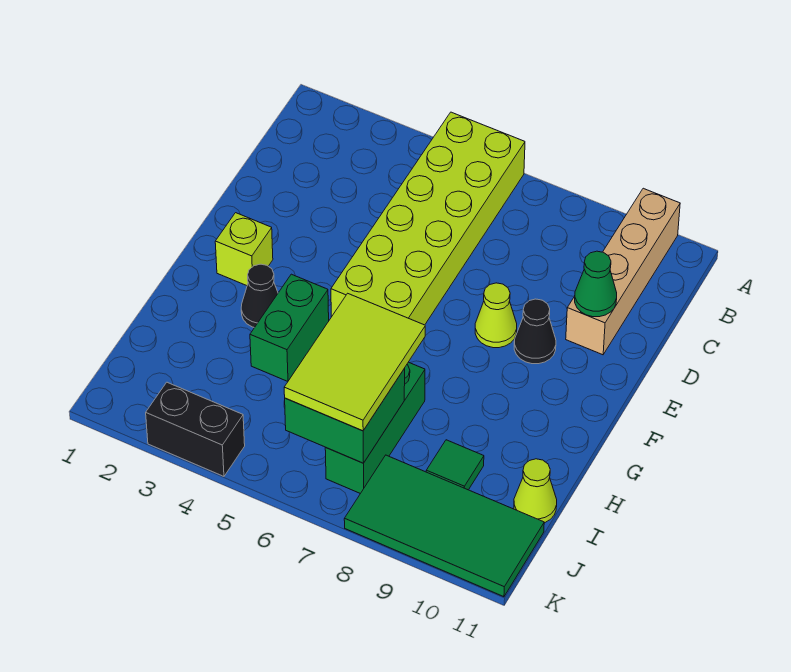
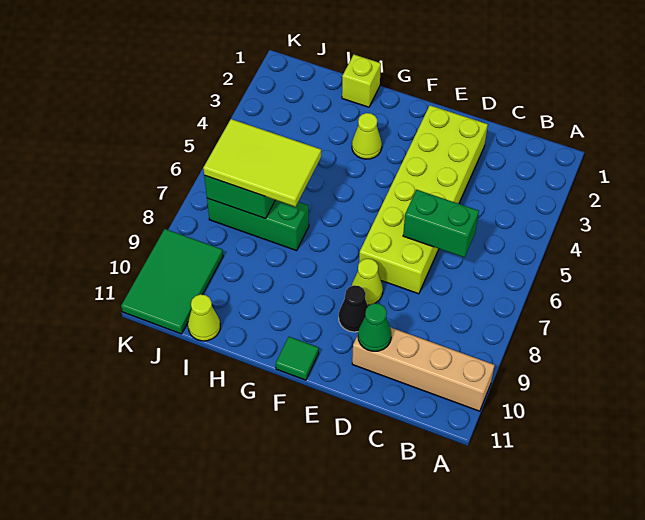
lime 2x6 brick [331,112,525,325] -> lime 2x6 brick turned to [359,105,488,294]
lime 1x1 brick [215,213,273,286] -> lime 1x1 brick moved to [342,55,381,107]
black 1x1 cone [241,264,278,328] -> lime 1x1 cone [352,113,382,159]
green 1x2 brick [250,274,329,381] -> green 1x2 brick moved to [403,190,479,257]
green 1x1 tile [426,440,484,490] -> green 1x1 tile moved to [276,337,319,380]
green 2x4 tile [344,455,544,597] -> green 2x3 tile [121,229,223,334]
black 1x2 brick [146,382,245,476] -> none

